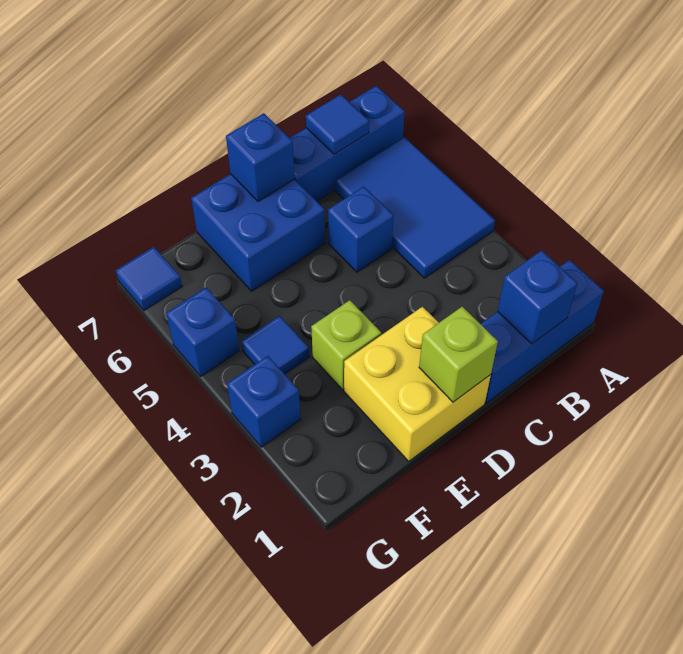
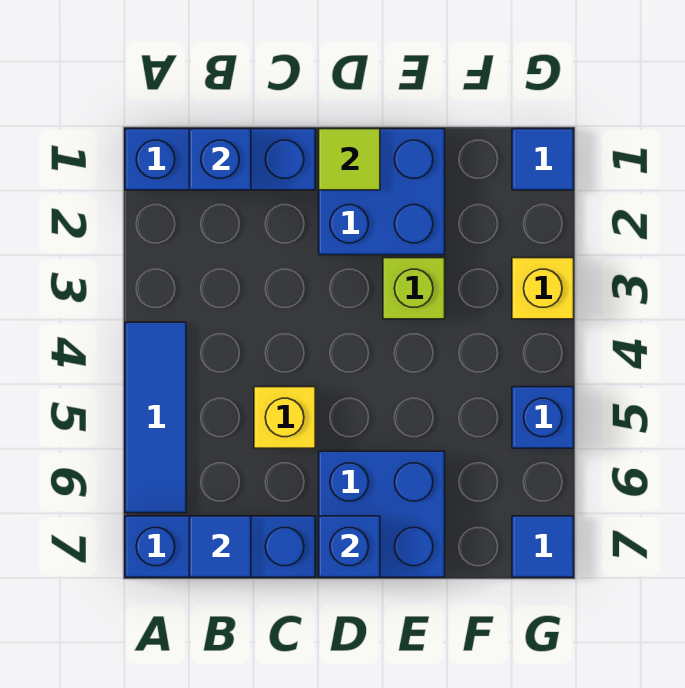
blue 2x3 tile [336,137,495,278] -> blue 1x3 tile [125,322,186,513]
blue 1x1 brick [328,187,394,272] -> yellow 1x1 brick [254,387,315,448]
yellow 2x2 brick [344,307,491,461] -> blue 2x2 brick [319,129,445,255]
lime 1x1 brick [419,307,498,402] -> lime 1x1 tile [319,129,380,190]
blue 1x1 tile [241,316,309,374] -> blue 1x1 tile moved to [512,129,574,190]
blue 1x1 brick [227,356,300,447] -> yellow 1x1 brick [512,258,574,319]

